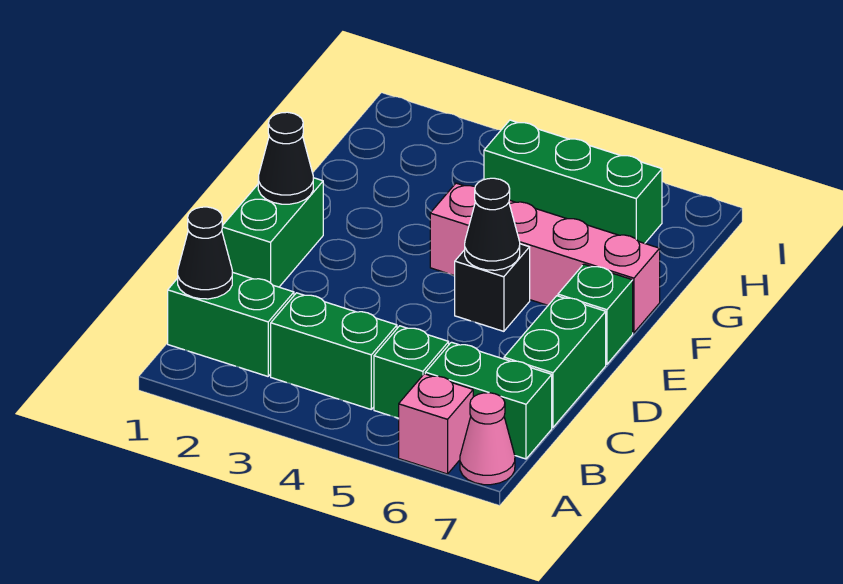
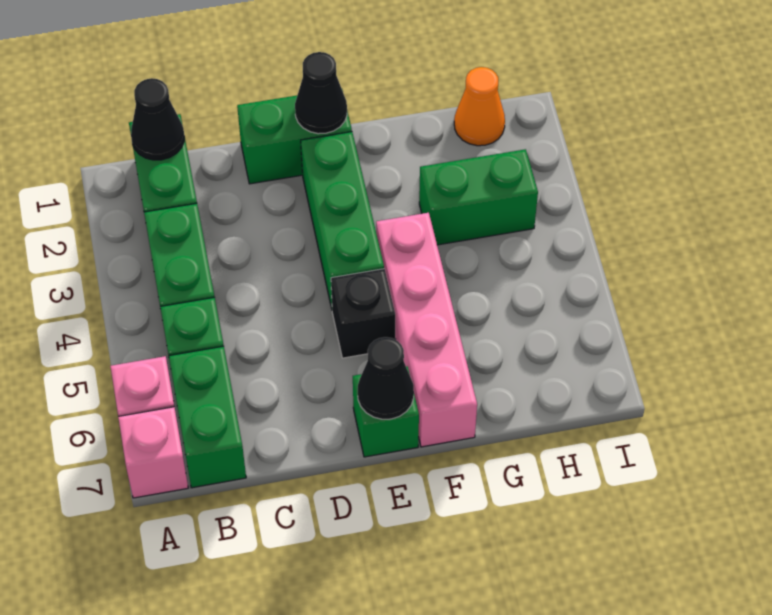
pink 1x1 cone [460,393,515,485] -> pink 1x1 brick [118,407,188,498]
green 1x2 brick [504,296,606,427] -> green 1x2 brick moved to [419,149,538,245]
black 1x1 cone [465,178,520,270] -> black 1x1 cone moved to [358,337,414,419]
none -> orange 1x1 cone [454,67,505,146]
green 1x3 brick [484,120,662,243] -> green 1x3 brick moved to [301,132,384,309]

